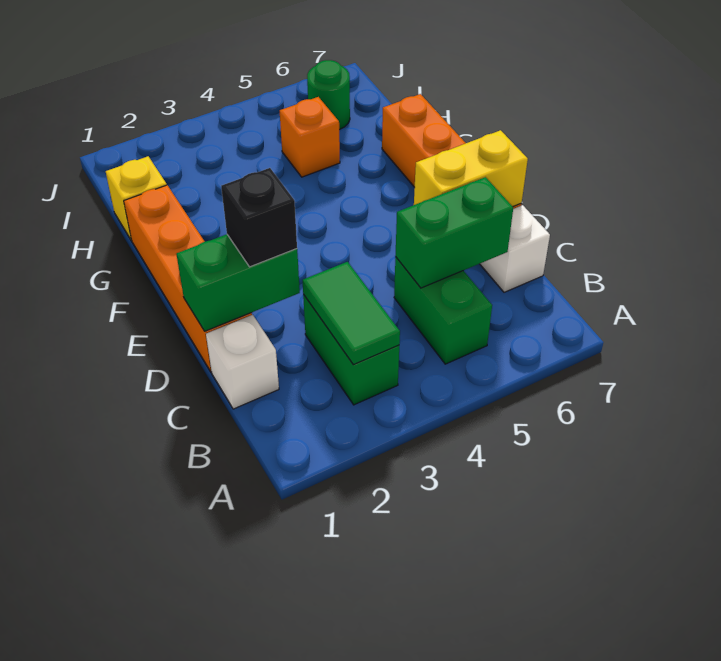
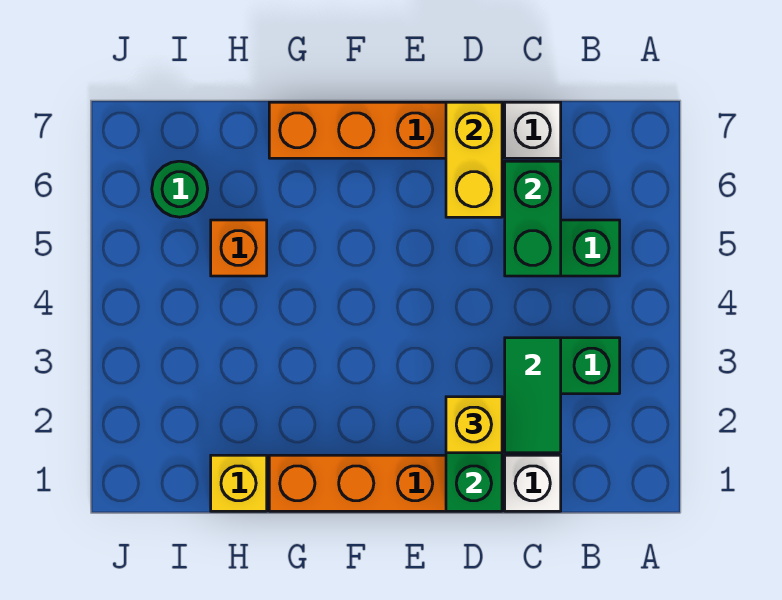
green 1x2 tile [303,262,400,365] -> green 1x2 tile turned to [505,338,561,453]
black 1x1 brick [221,168,297,267] -> yellow 1x1 brick [446,397,502,453]

